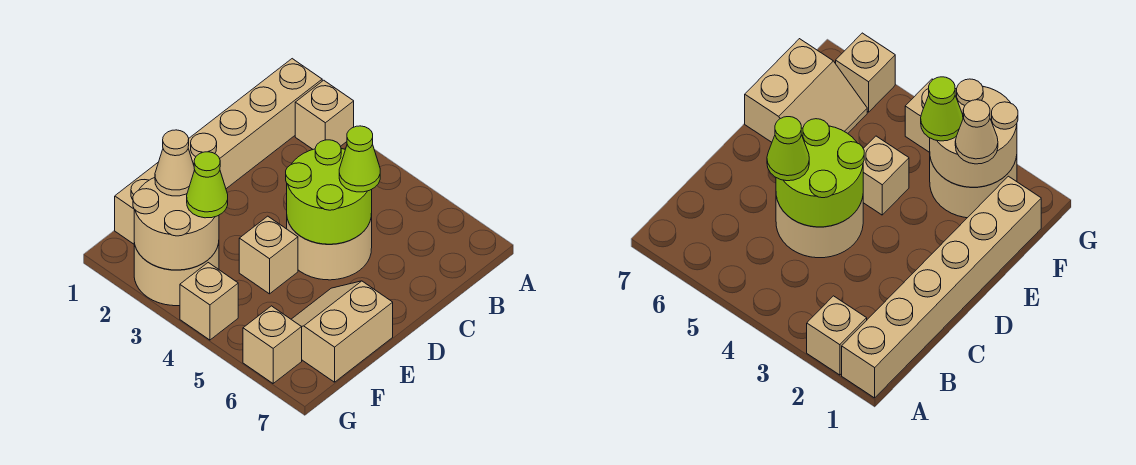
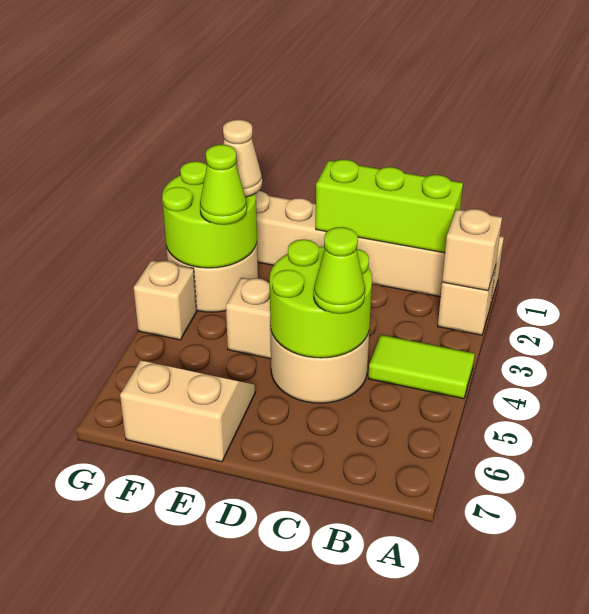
none -> lime 1x2 tile [368,335,475,399]
none -> lime 1x3 brick [316,160,463,253]
tan 2x2 round brick [133,178,219,270] -> lime 2x2 round brick [162,161,257,268]
tan 1x1 brick [243,306,302,383] -> tan 1x1 brick moved to [442,209,502,291]

